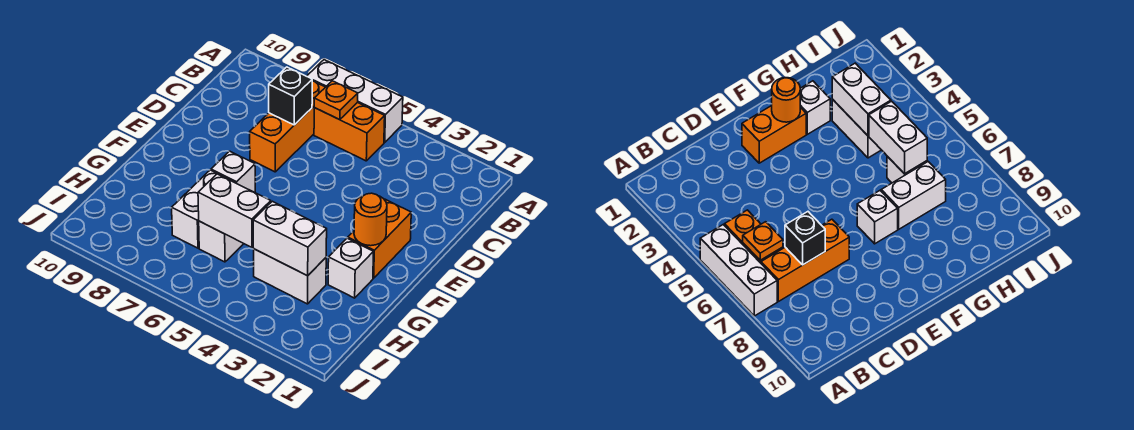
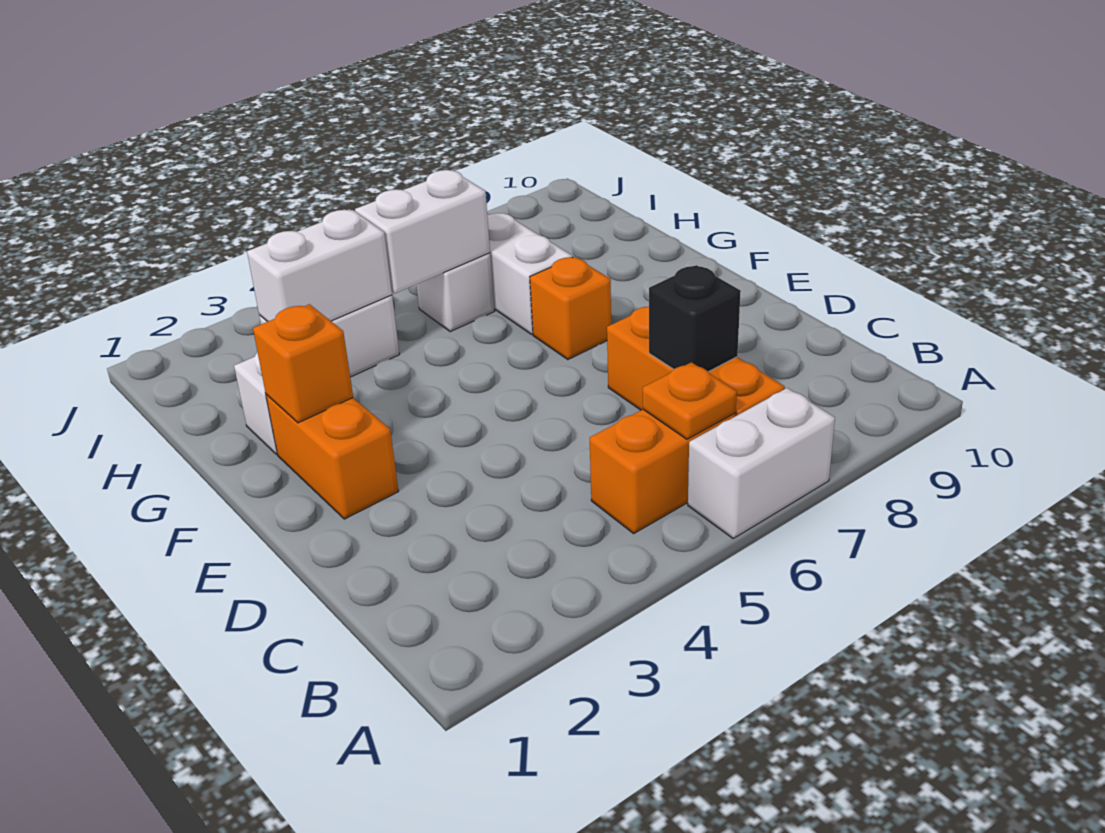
white 1x3 brick [307,60,403,142] -> white 1x2 brick [688,388,835,538]
orange 1x1 round brick [354,193,387,246] -> orange 1x1 brick [253,304,353,423]
white 1x1 brick [211,151,255,192] -> orange 1x1 brick [530,257,611,360]

